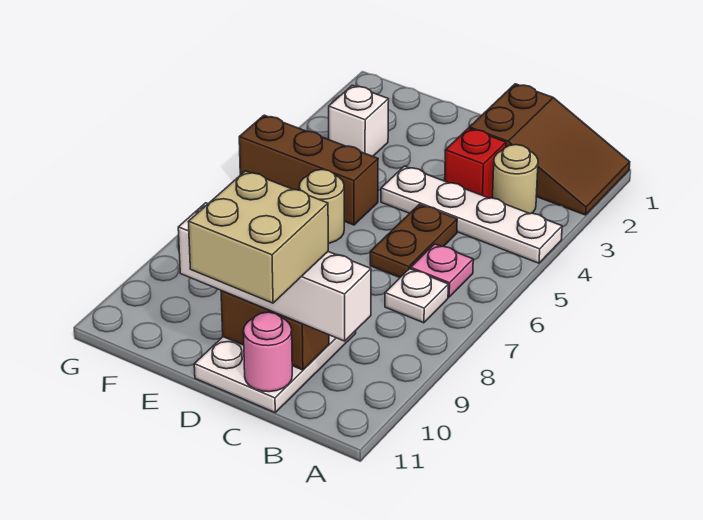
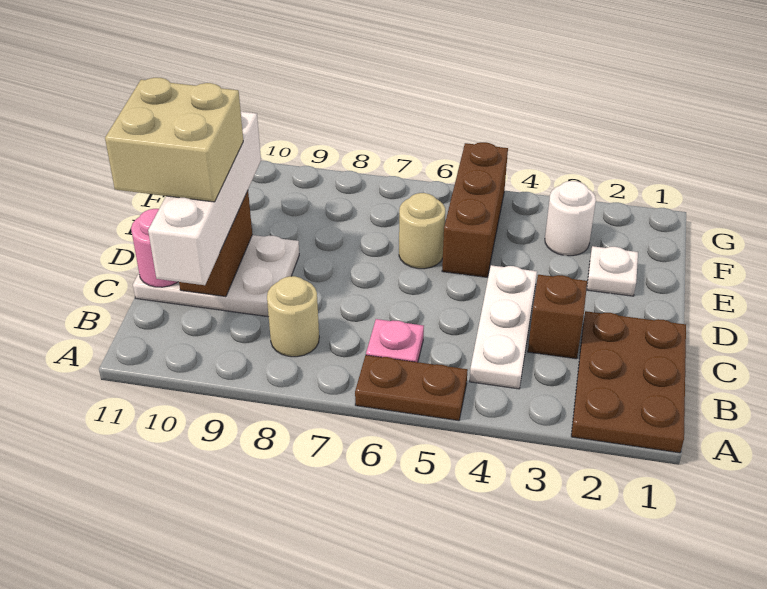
brown 2x3 slope [469,84,630,215] -> brown 2x3 plate [571,311,686,453]
white 1x4 plate [381,166,562,263] -> white 1x3 plate [470,265,537,389]
tan 1x1 round brick [493,145,538,214] -> tan 1x1 round brick moved to [267,276,319,357]
white 1x1 plate [385,269,448,323] -> white 1x1 plate moved to [587,246,638,296]
red 1x1 brick [445,128,506,198] -> brown 1x1 brick [528,275,587,359]
brown 1x2 plate [370,204,457,278] -> brown 1x2 plate moved to [355,355,468,421]
white 1x1 brick [329,85,389,156] -> white 1x1 round brick [545,181,596,256]

